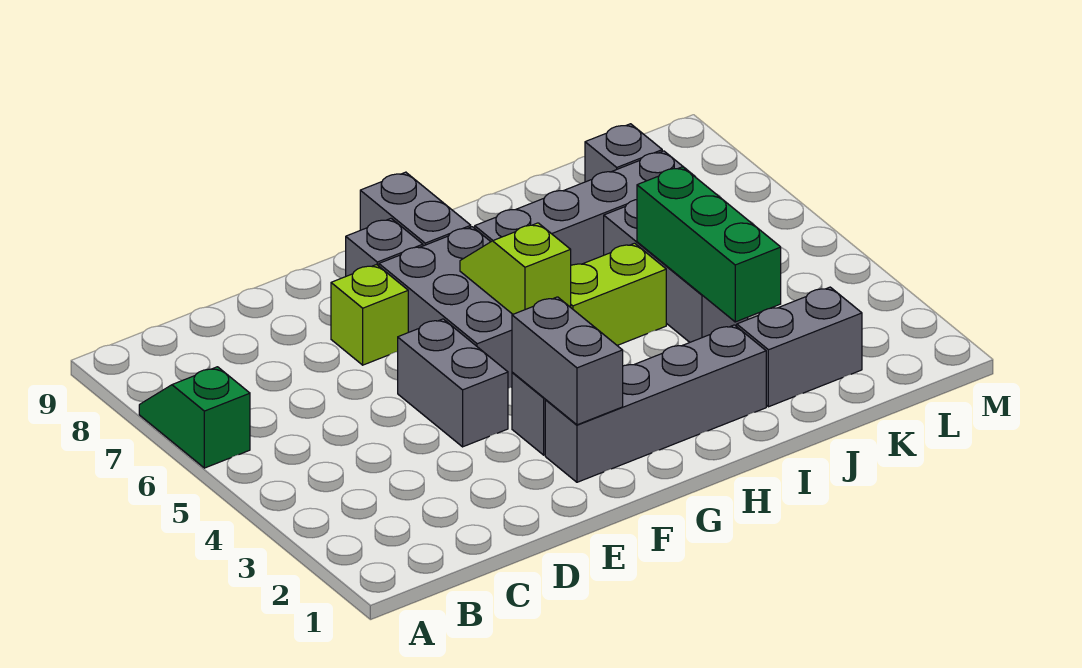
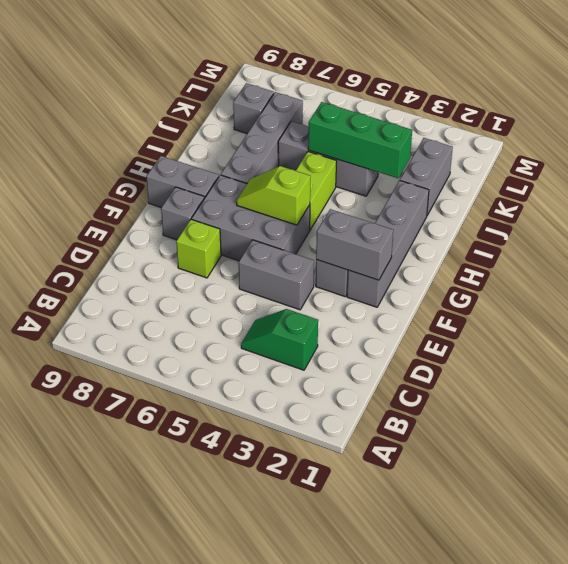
green 1x2 slope [139,367,250,468] -> green 1x2 slope moved to [241,309,318,370]

